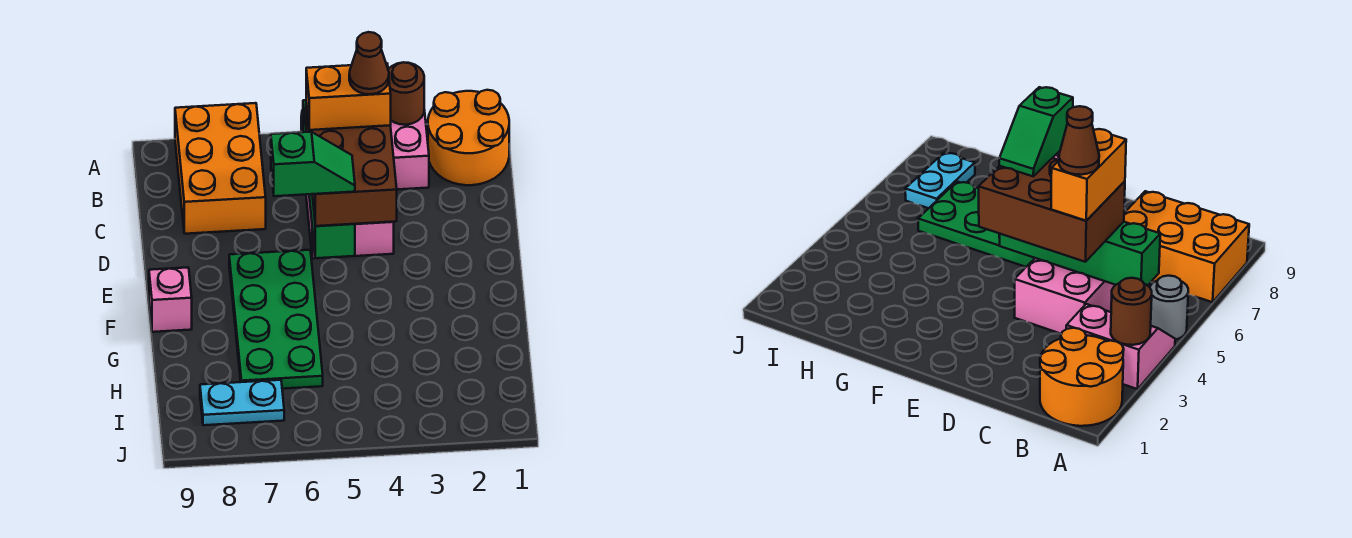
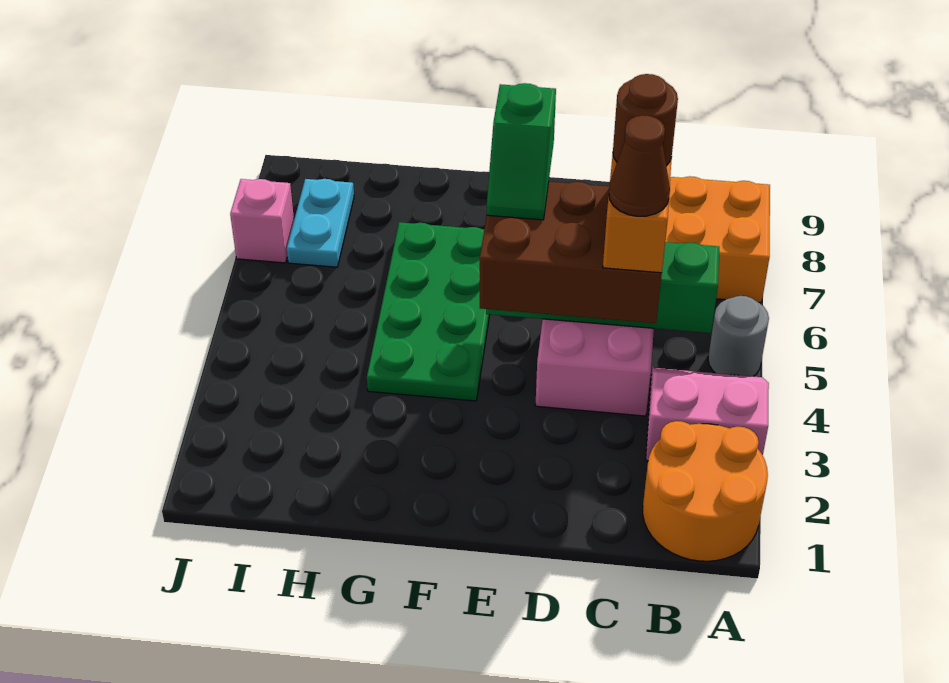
brown 1x1 round brick [388,62,424,125] -> brown 1x1 round brick moved to [613,74,678,166]
green 2x4 plate [229,250,323,389] -> green 2x4 plate turned to [367,222,490,401]
pink 1x1 brick [149,267,192,332] -> pink 1x1 brick moved to [230,179,294,263]

